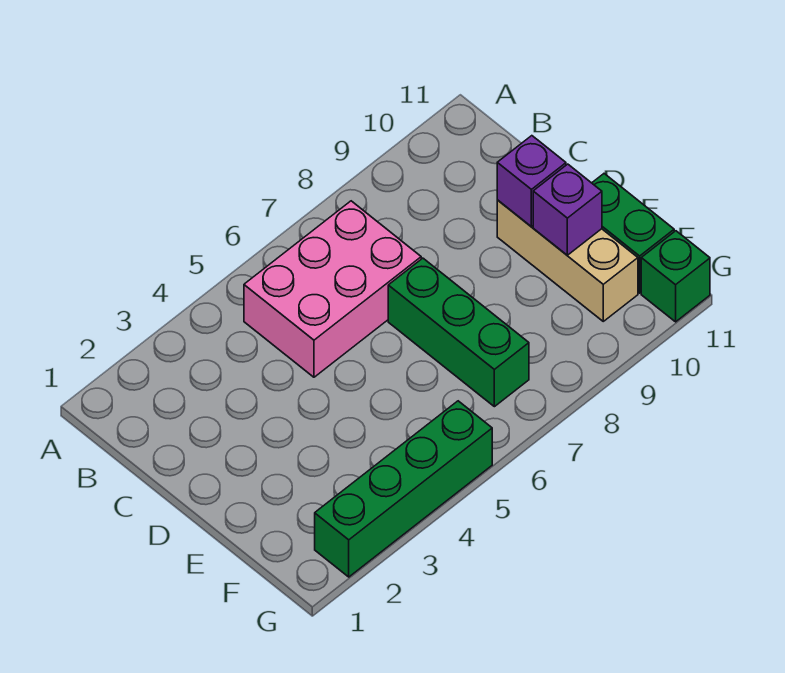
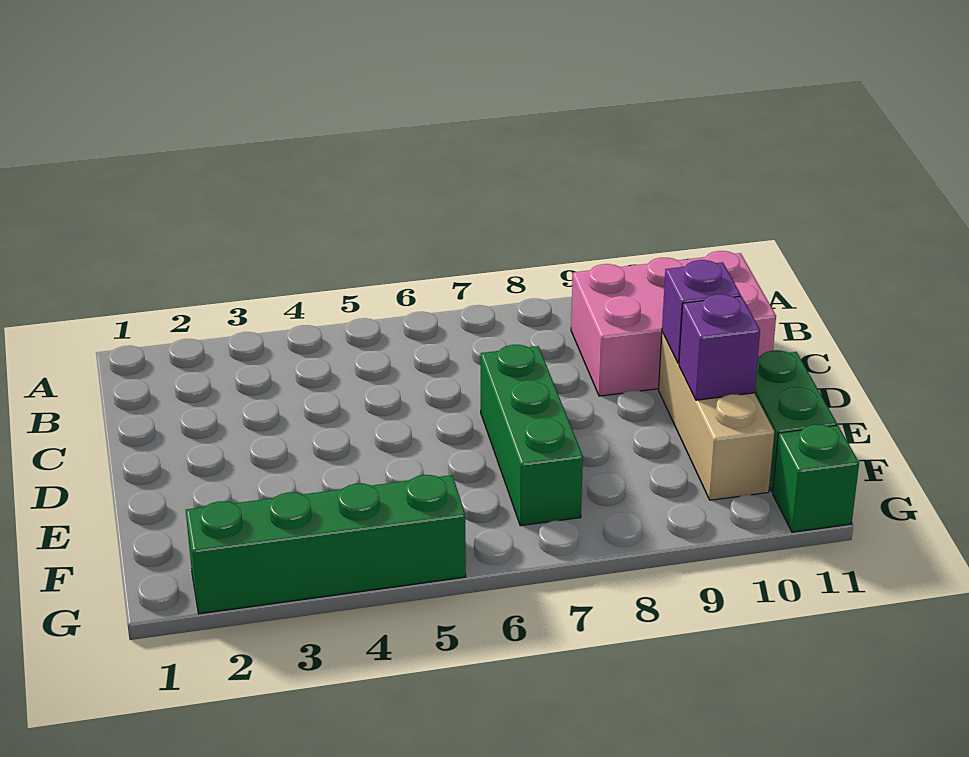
pink 2x3 brick [244,201,421,377] -> pink 2x3 brick moved to [571,251,776,396]

